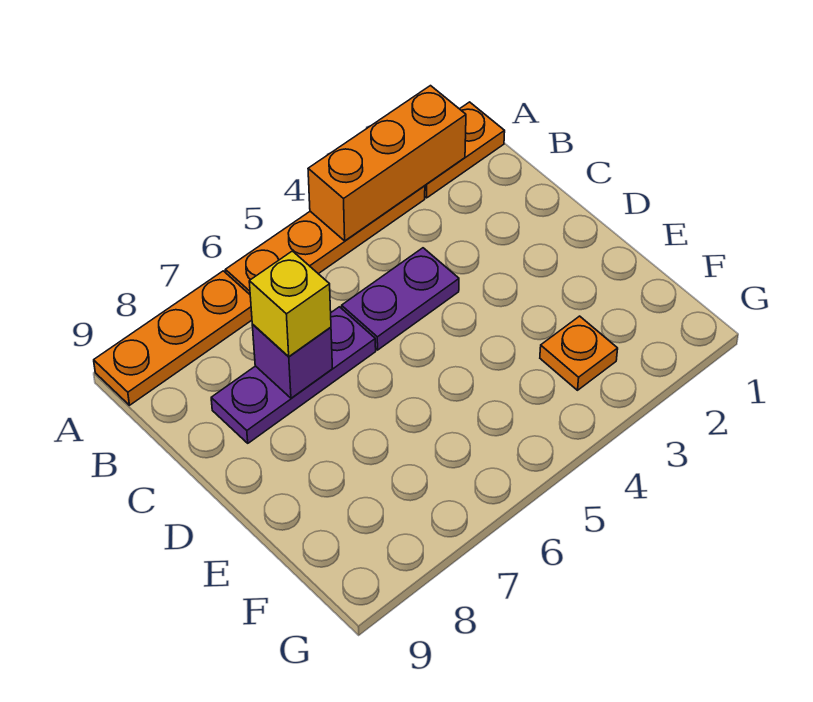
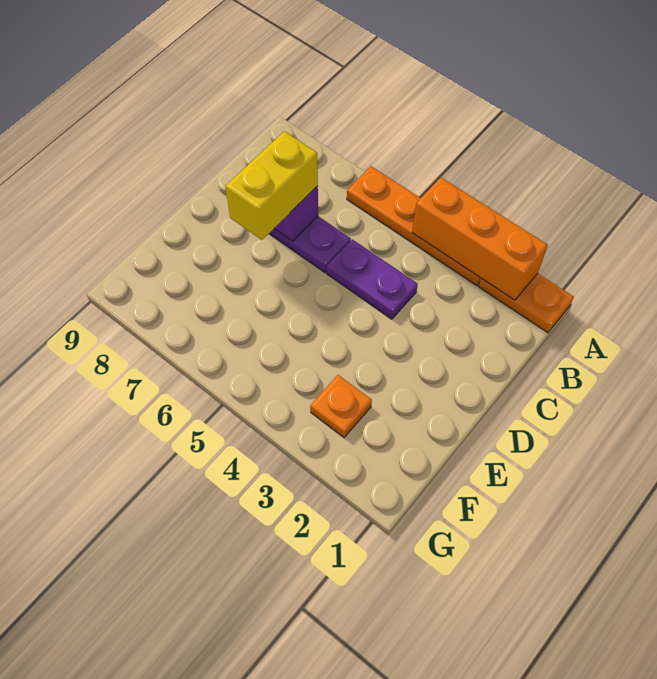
orange 1x3 plate [94,271,252,405] -> none
yellow 1x1 brick [249,251,331,357] -> yellow 1x2 brick [225,131,318,240]

